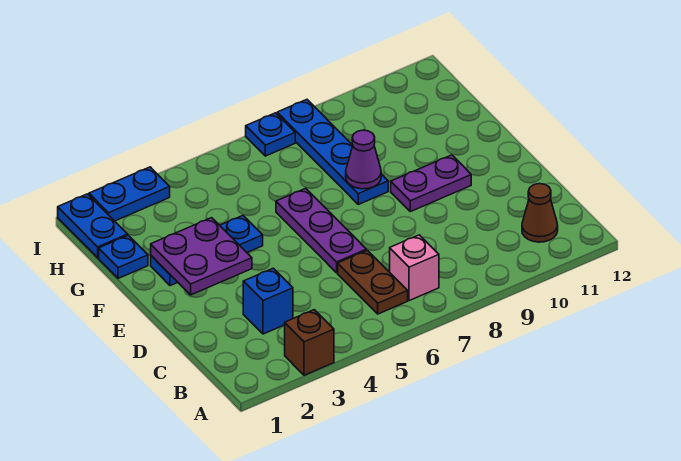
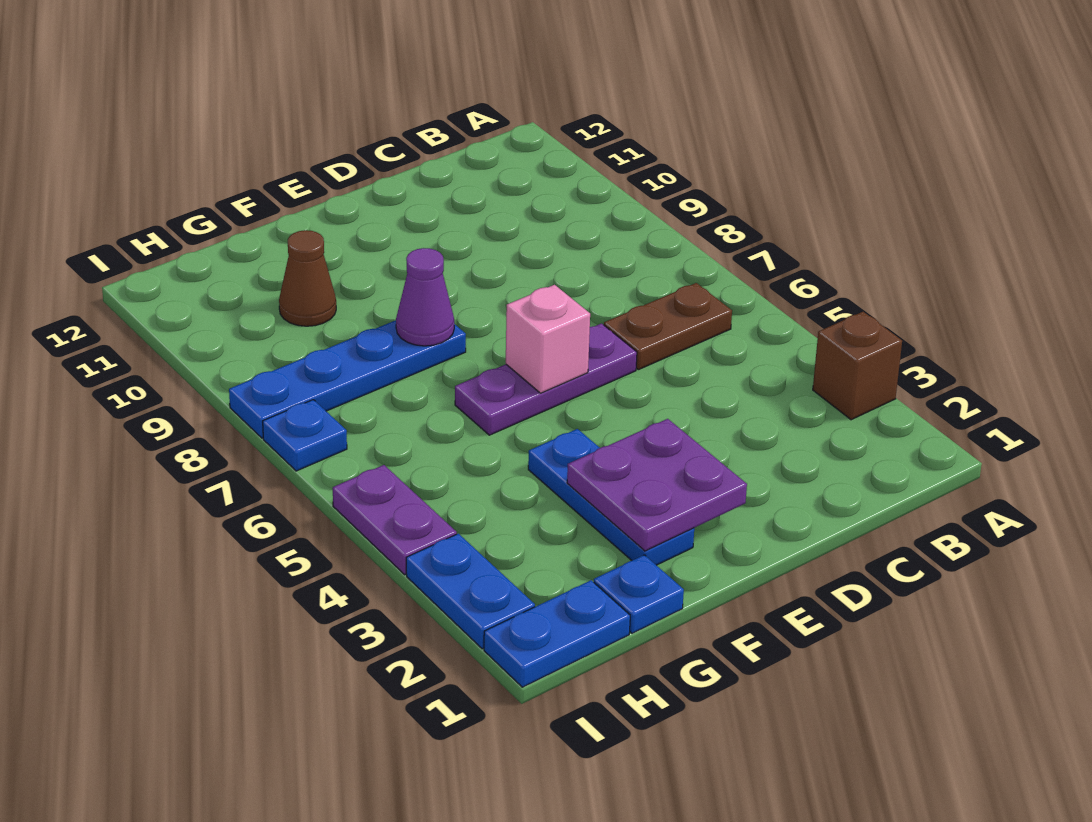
pink 1x1 brick [390,235,439,301] -> pink 1x1 brick moved to [506,285,590,393]
brown 1x1 cone [522,184,558,242] -> brown 1x1 cone moved to [279,230,336,326]
blue 1x1 brick [243,268,293,334] -> none
purple 1x2 plate [391,155,471,212] -> purple 1x2 plate moved to [333,465,457,575]

